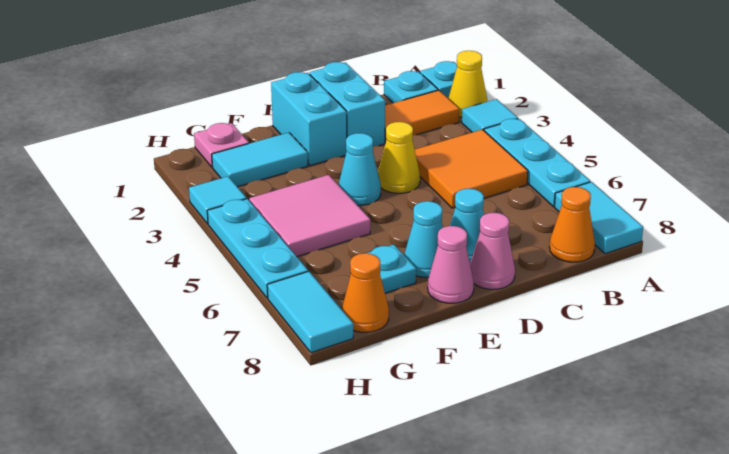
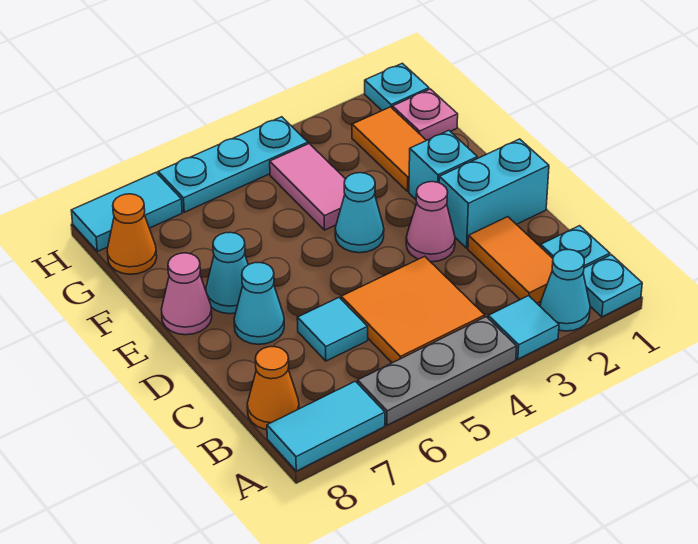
yellow 1x1 cone [448,51,488,117] -> cyan 1x1 cone [540,250,590,331]
cyan 1x3 plate [484,119,590,206] -> grey 1x3 plate [358,317,517,425]
yellow 1x1 cone [378,122,420,193] -> none
pink 1x1 cone [470,213,515,289] -> pink 1x1 cone moved to [406,182,455,262]
cyan 1x2 brick [271,72,347,166] -> cyan 1x1 brick [409,131,477,199]
cyan 1x2 tile [212,132,308,187] -> orange 1x2 tile [352,107,426,192]
pink 2x2 tile [249,175,370,257] -> pink 1x2 tile [270,144,345,230]
cyan 1x1 plate [368,245,416,293] -> cyan 1x1 plate moved to [365,63,429,110]
cyan 1x1 tile [189,176,246,224] -> cyan 1x1 tile moved to [297,298,368,361]

